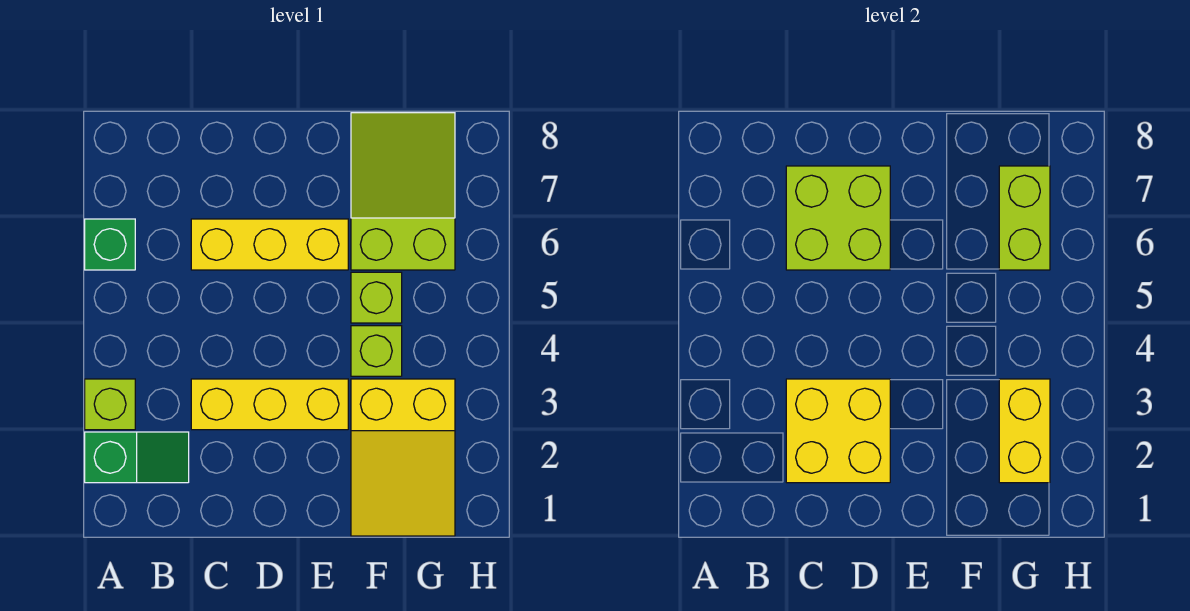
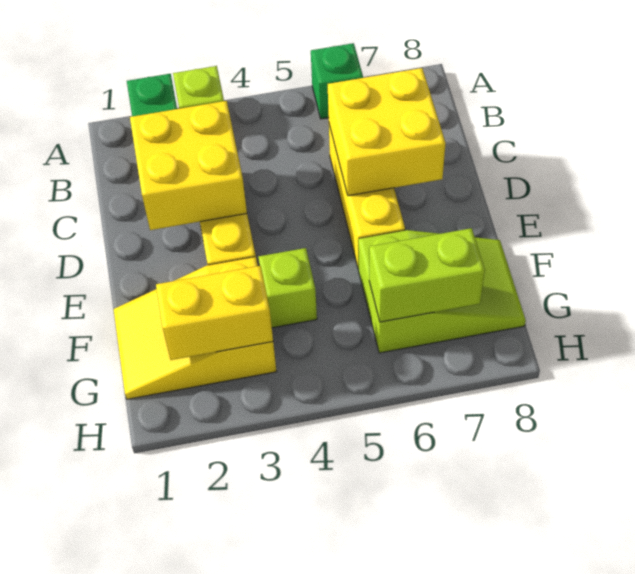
lime 2x2 brick [786,166,890,270] -> yellow 2x2 brick [328,68,446,196]
lime 1x1 brick [351,272,402,323] -> none

